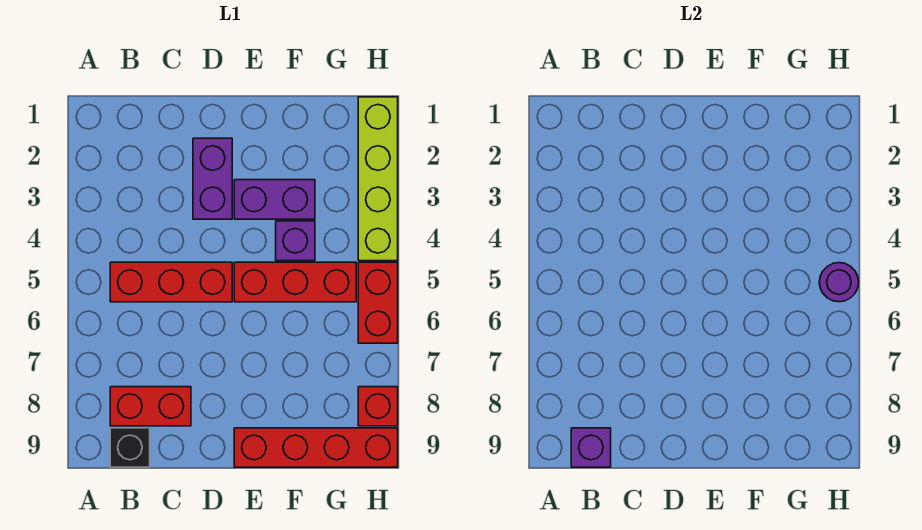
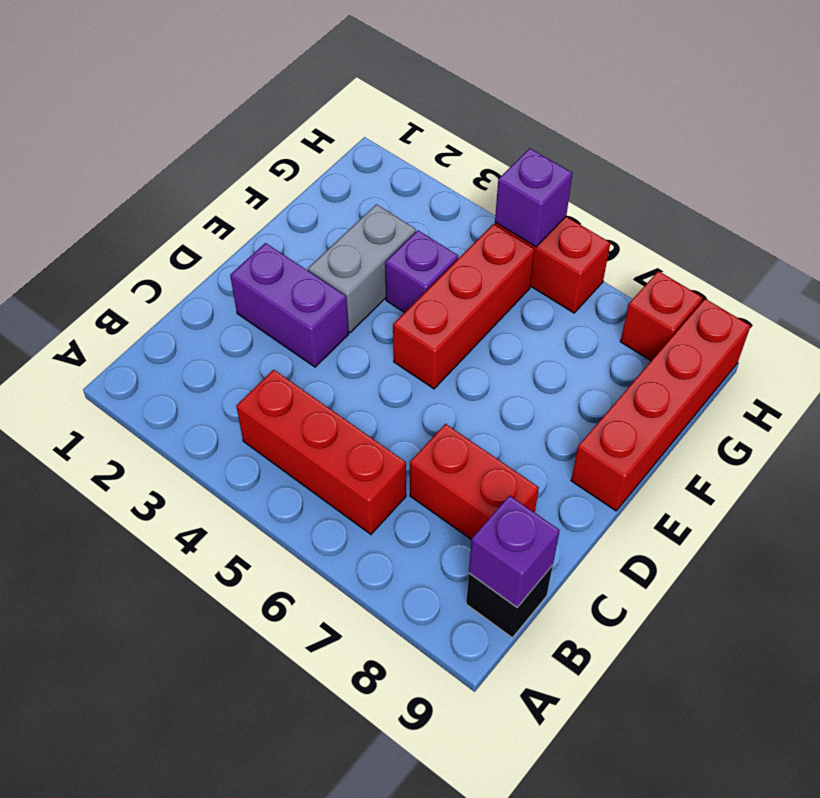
red 1x3 brick [110,262,232,302] -> red 1x3 brick turned to [236,370,406,534]
red 1x2 brick [110,387,191,426] -> red 1x2 brick turned to [410,424,539,540]
purple 1x2 brick [234,180,315,219] -> grey 1x2 brick [308,205,416,332]
lime 1x4 brick [358,97,398,261] -> none
purple 1x1 round brick [819,263,859,302] -> purple 1x1 brick [495,148,573,247]

